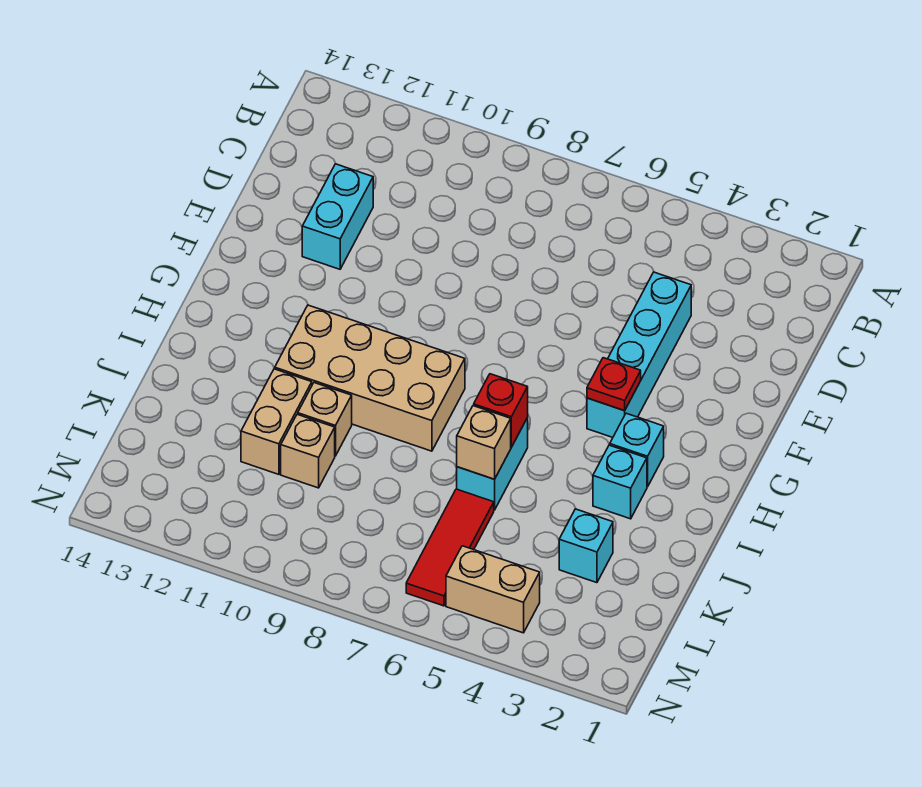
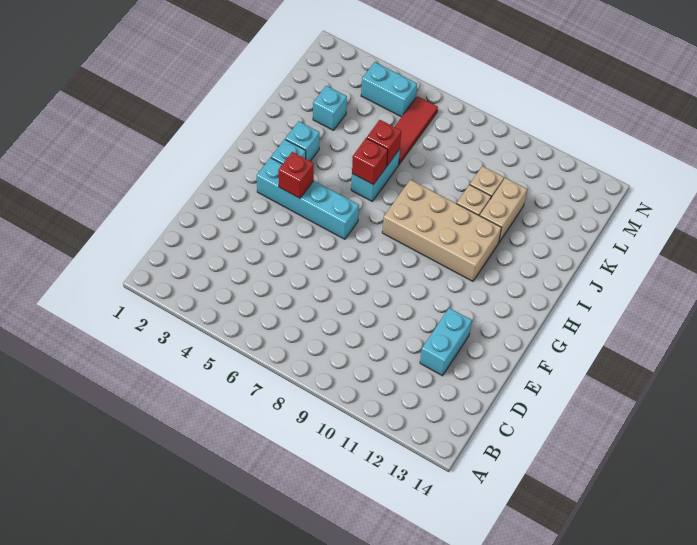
cyan 1x4 brick [587,272,691,437] -> cyan 1x4 brick turned to [257,158,359,239]
red 1x1 plate [587,358,641,411] -> red 1x1 brick [278,152,314,198]
tan 1x1 brick [457,406,511,479] -> red 1x1 brick [367,120,401,166]
tan 1x2 brick [446,546,540,633] -> cyan 1x2 brick [361,62,417,117]

